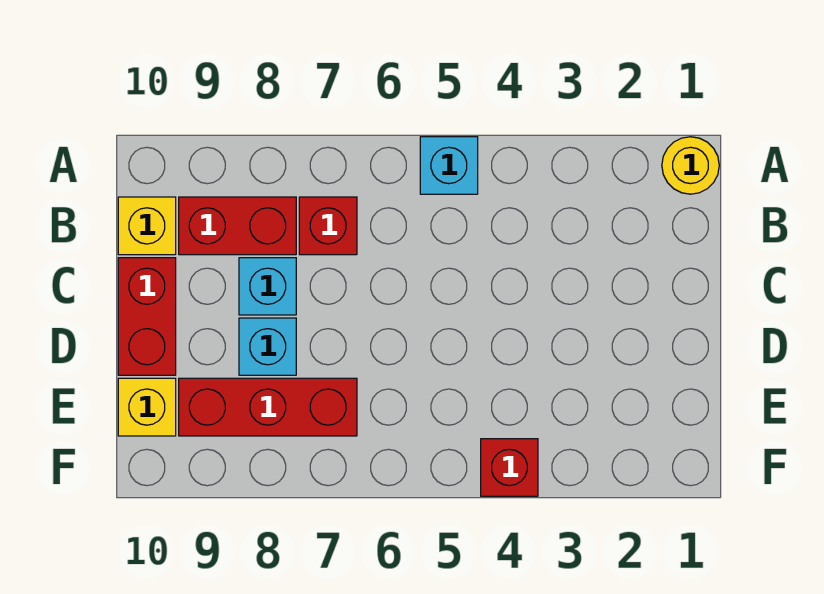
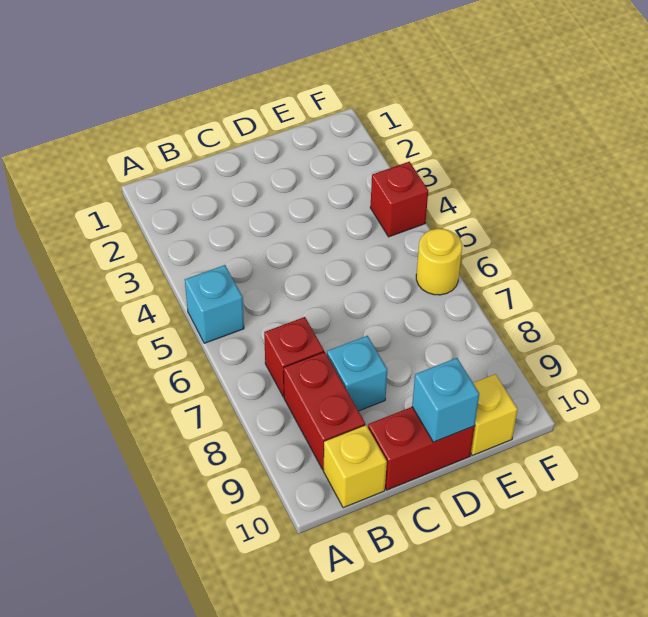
yellow 1x1 round brick [662,137,719,194] -> yellow 1x1 round brick moved to [416,229,462,295]
cyan 1x1 brick [239,318,296,375] -> cyan 1x1 brick moved to [412,358,479,442]
red 1x3 brick [179,378,357,436] -> none

